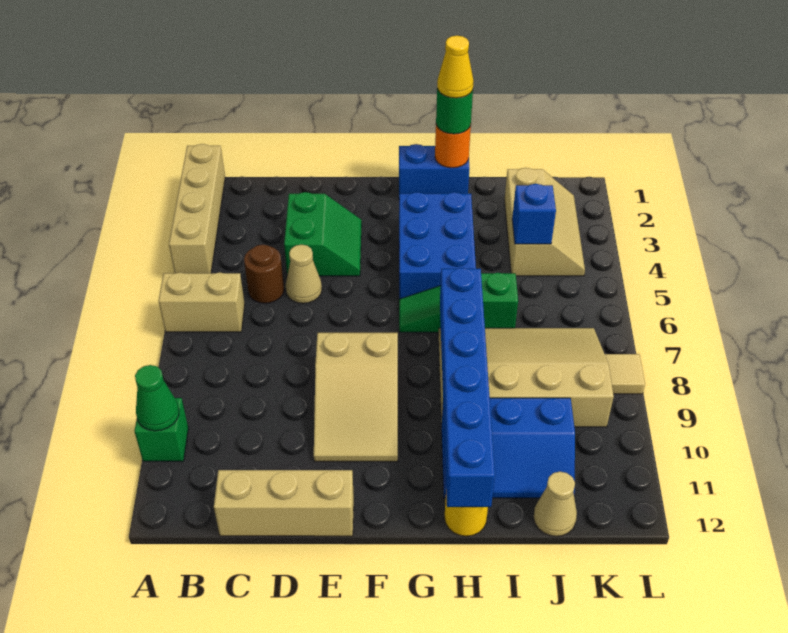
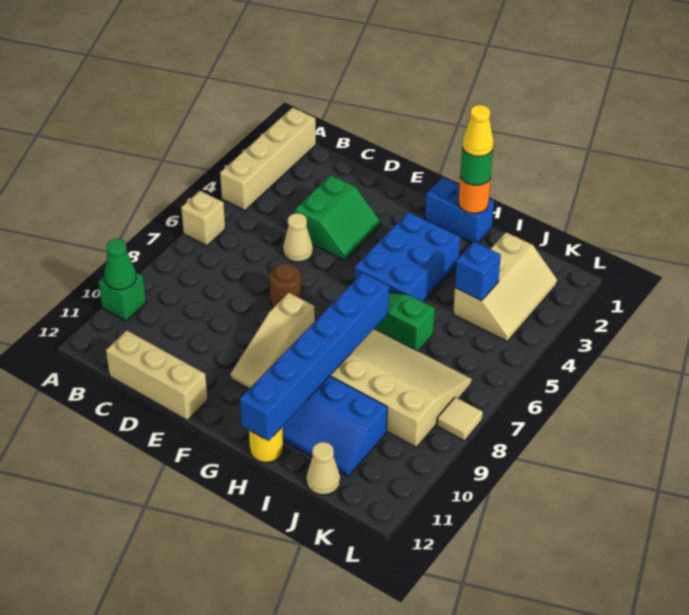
tan 1x2 brick [159,272,245,332] -> tan 1x1 brick [181,191,225,246]
brown 1x1 round brick [244,245,284,303] -> brown 1x1 round brick moved to [269,263,301,308]
tan 2x3 slope [314,332,398,462] -> tan 1x3 slope [230,293,315,389]

